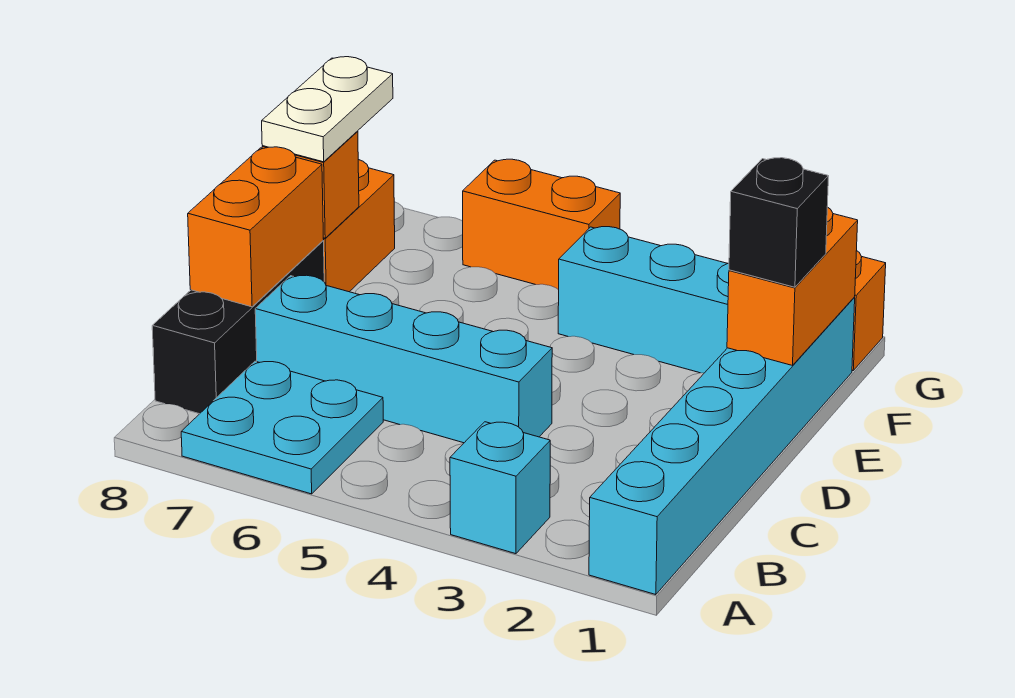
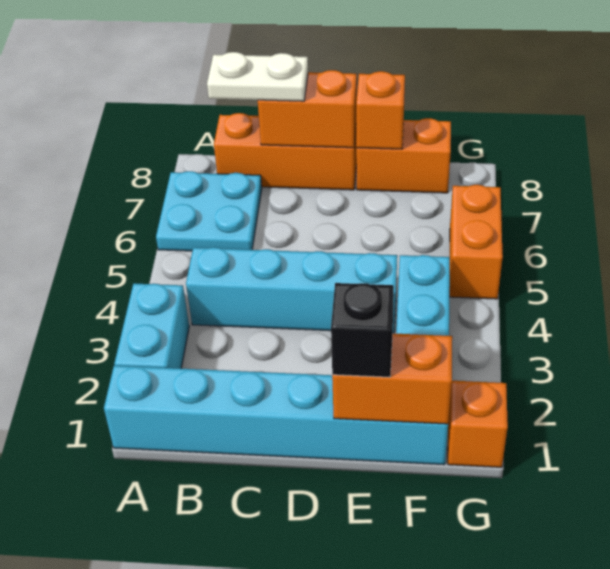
cyan 1x1 brick [450,422,550,554] -> cyan 1x2 brick [114,283,189,369]
black 1x3 brick [152,241,324,414] -> orange 1x3 brick [214,113,357,190]
cyan 1x4 brick [255,275,552,443] -> cyan 1x4 brick turned to [186,247,397,333]
white 1x2 plate [262,57,393,162] -> white 1x2 plate moved to [207,52,308,101]

